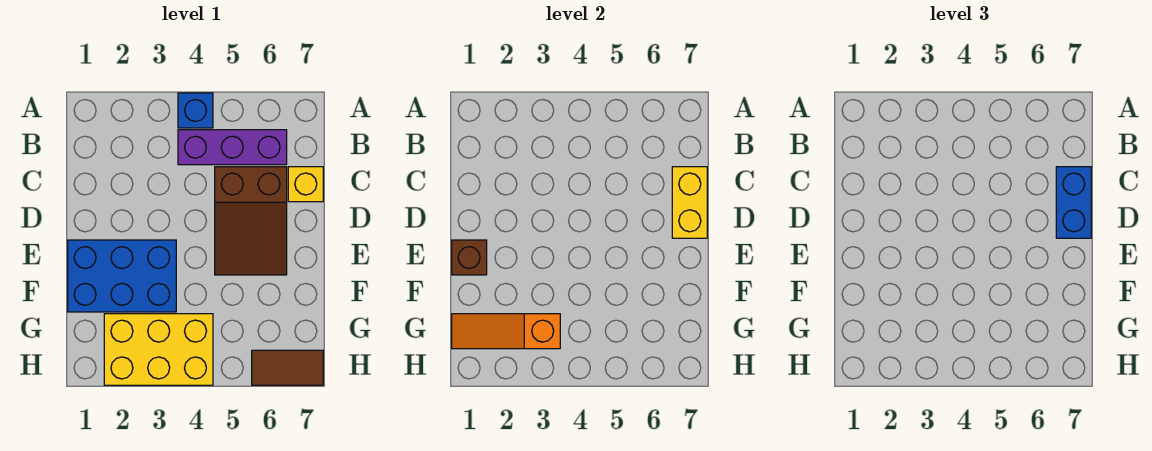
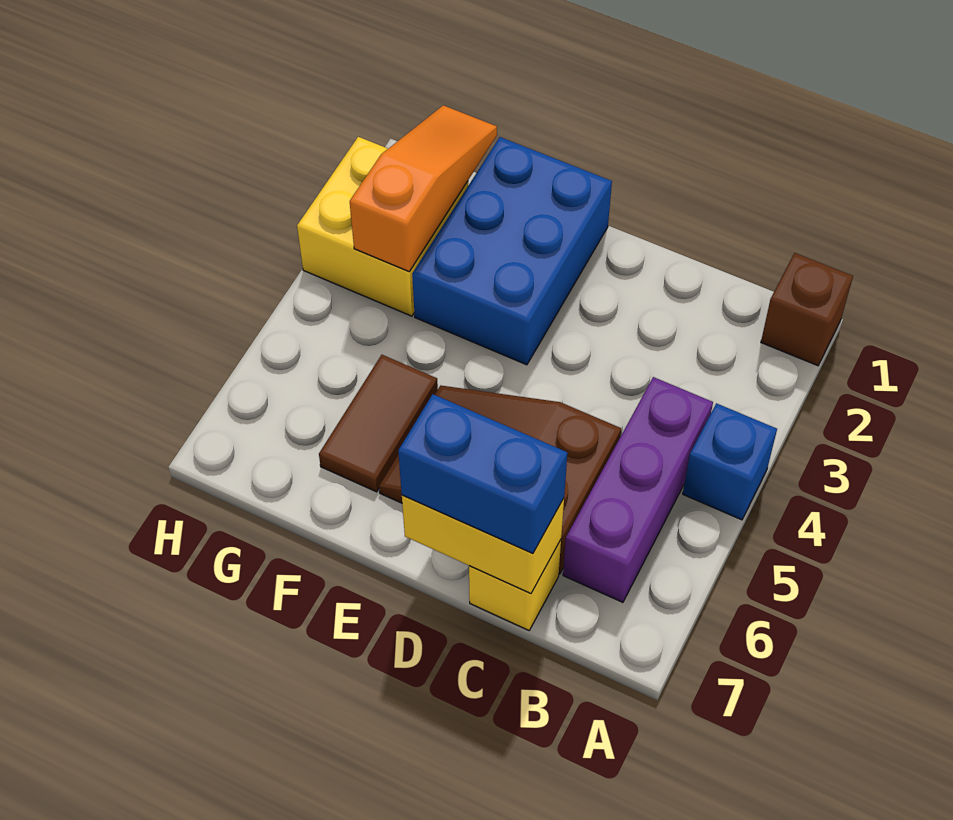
brown 1x1 brick [452,240,487,275] -> brown 1x1 brick moved to [761,253,853,366]
yellow 2x3 brick [104,314,213,385] -> yellow 2x2 brick [297,137,468,316]
brown 1x2 tile [252,350,323,385] -> brown 1x2 tile moved to [319,355,438,492]

